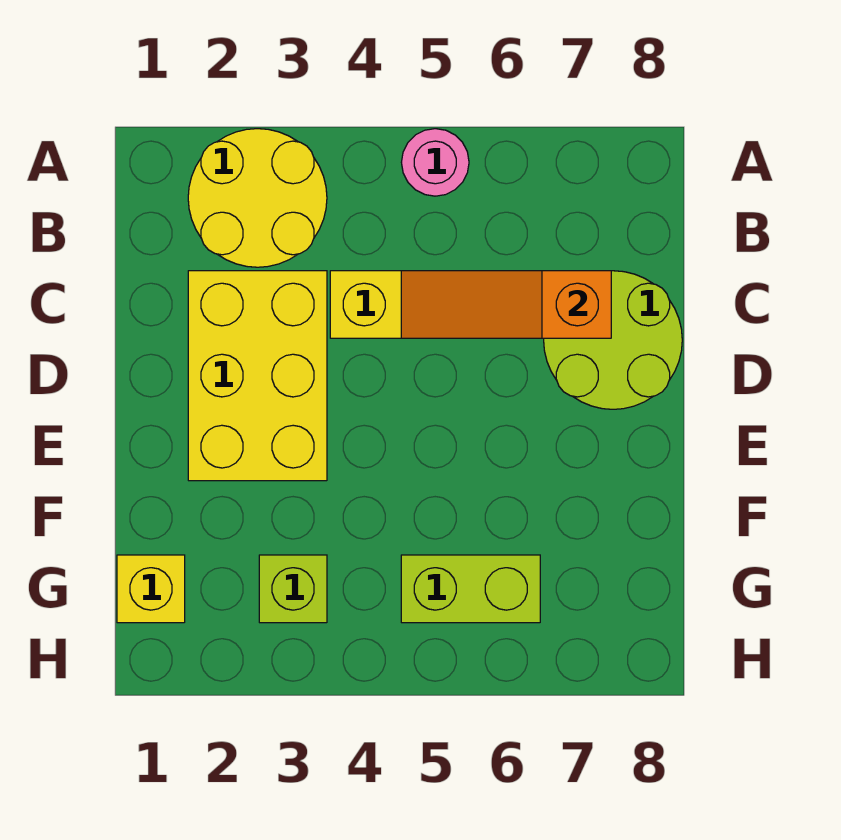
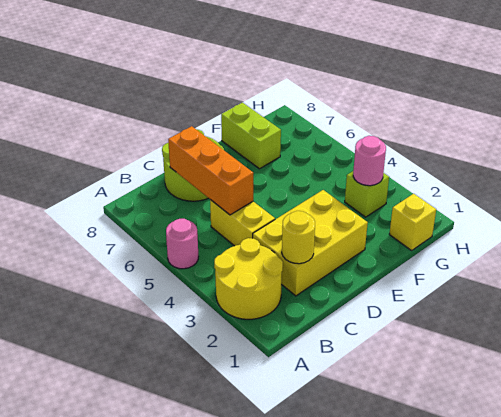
none -> yellow 1x1 round brick [282,211,315,264]
orange 1x3 slope [401,271,611,338] -> orange 1x3 brick [168,126,253,215]
none -> pink 1x1 round brick [353,136,386,186]
lime 1x2 brick [401,555,540,623] -> lime 1x2 brick moved to [221,103,281,169]

